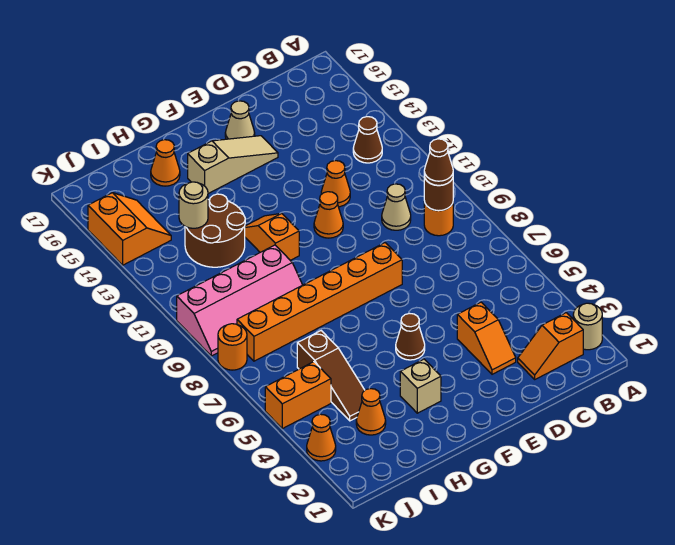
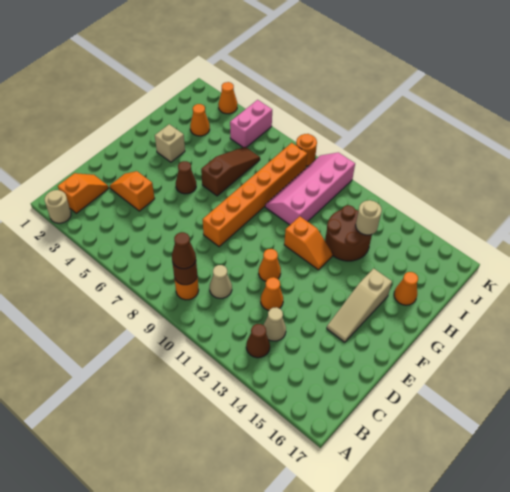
tan 1x1 cone [225,101,255,139] -> tan 1x1 cone moved to [264,307,286,341]
brown 1x3 slope [297,331,365,421] -> brown 1x3 slope turned to [201,147,260,196]
orange 1x2 brick [265,362,331,429] -> pink 1x2 brick [230,100,272,147]
orange 2x2 slope [88,193,171,265] -> none

